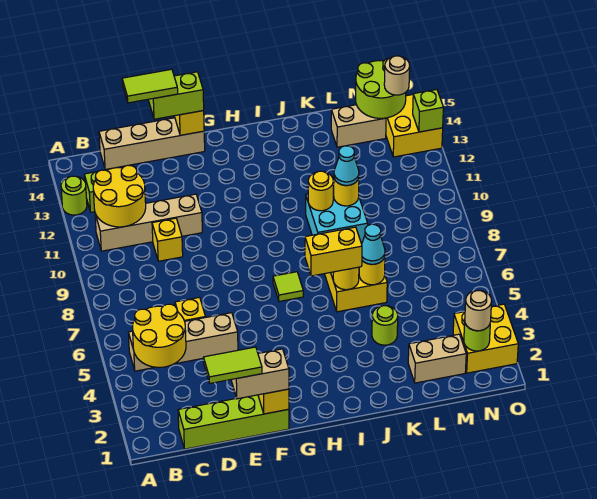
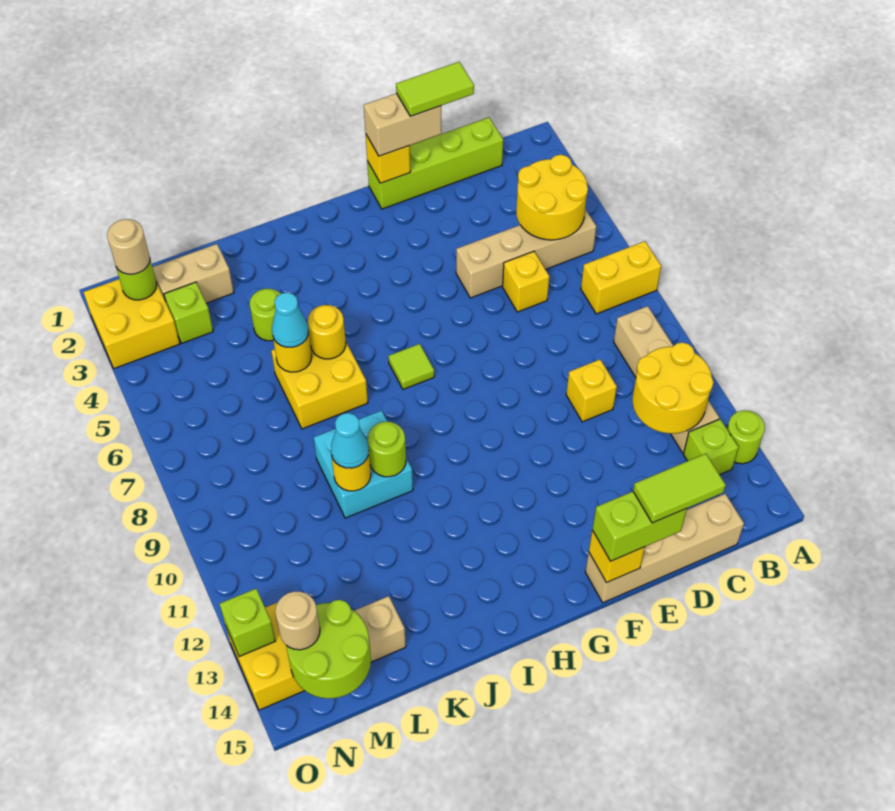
tan 1x4 brick [95,194,202,251] -> tan 1x4 brick turned to [614,306,719,453]
yellow 1x2 brick [305,227,362,276] -> yellow 1x2 brick moved to [581,241,661,314]
yellow 1x1 round brick [308,171,333,211] -> lime 1x1 round brick [368,422,406,477]
none -> lime 1x1 brick [164,282,213,343]

